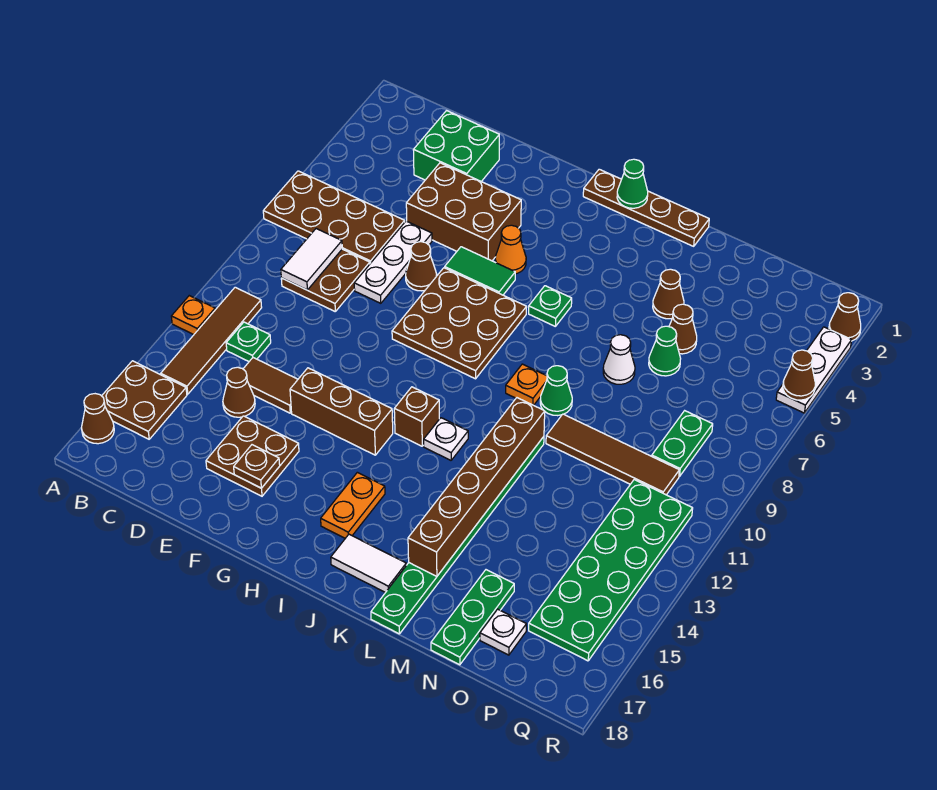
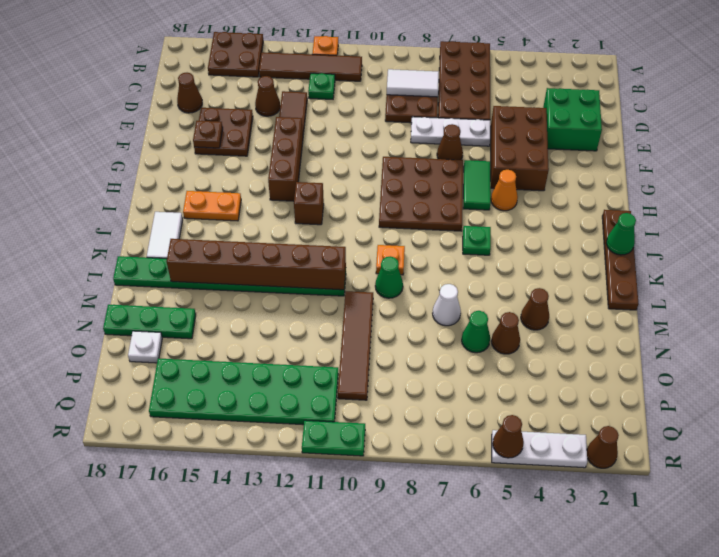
brown 1x1 cone [81,394,114,444] -> brown 1x1 cone moved to [177,73,202,113]
white 1x1 plate [424,418,468,460] -> none
green 1x2 plate [652,411,713,476] -> green 1x2 plate moved to [302,420,365,456]

